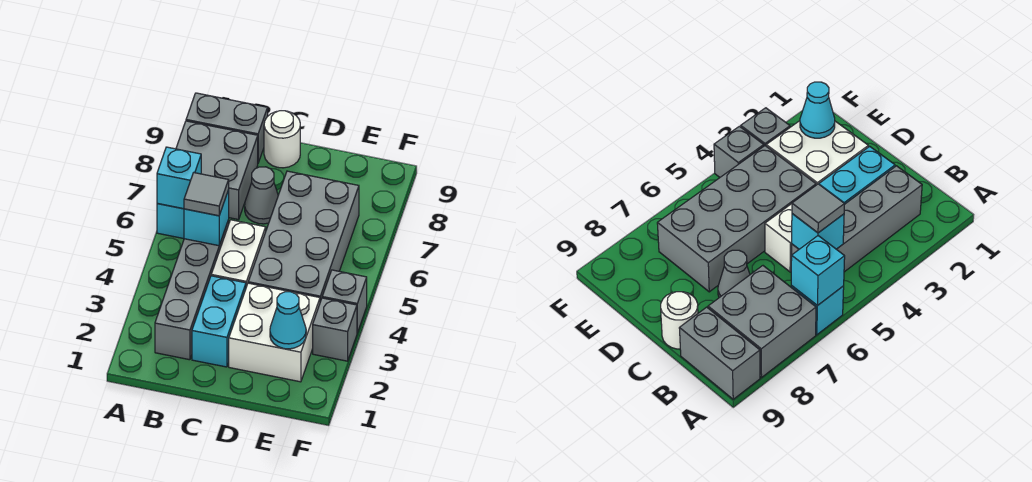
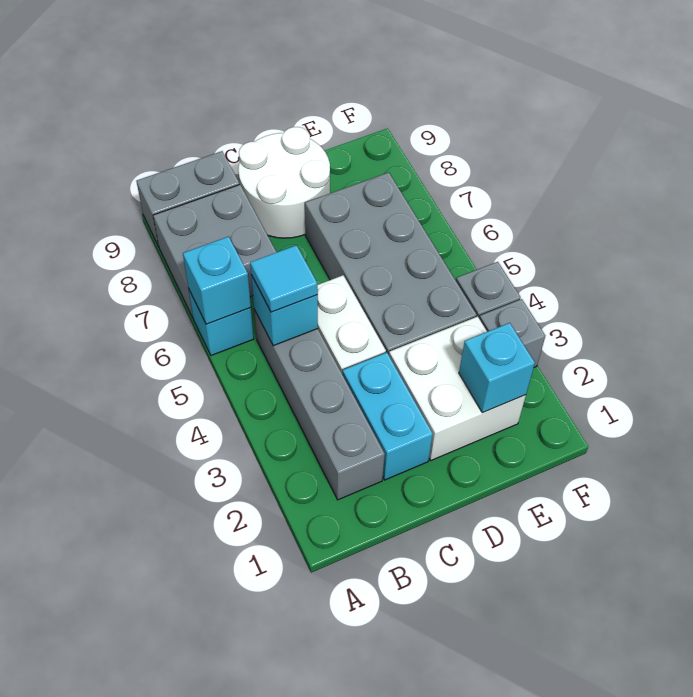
grey 1x1 tile [184,173,229,216] -> cyan 1x1 tile [250,245,318,312]
grey 1x1 cone [245,167,278,224] -> none
white 1x1 round brick [264,111,300,168] -> white 2x2 round brick [238,127,330,238]
cyan 1x1 cone [270,292,306,349] -> cyan 1x1 brick [459,323,535,413]

